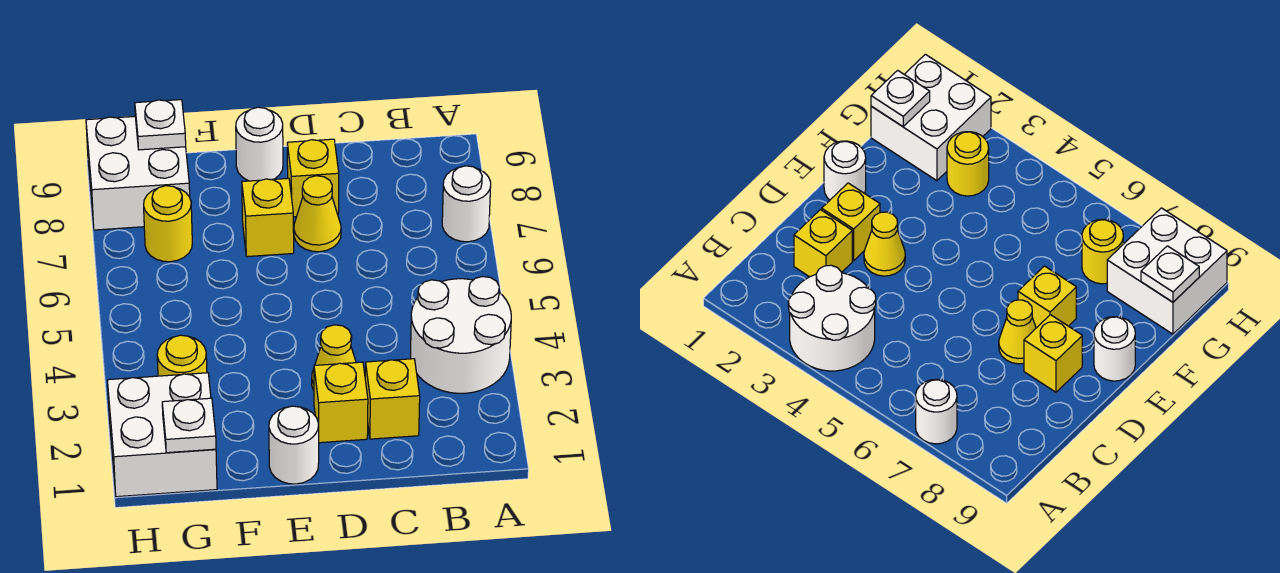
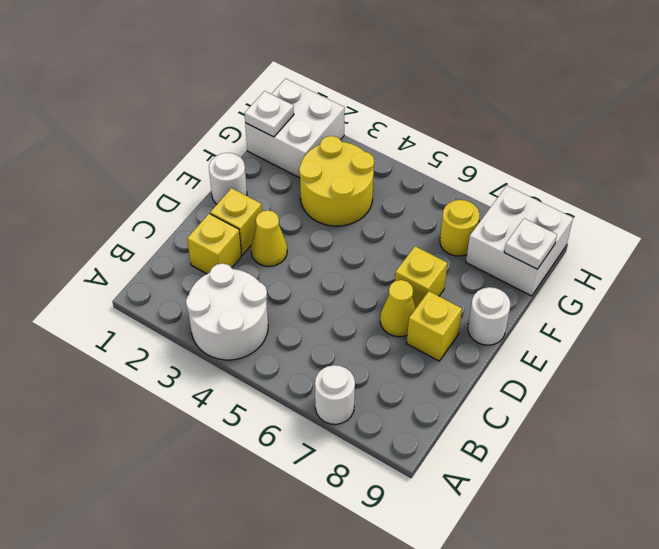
yellow 1x1 round brick [157,335,207,376] -> yellow 2x2 round brick [299,136,374,226]

